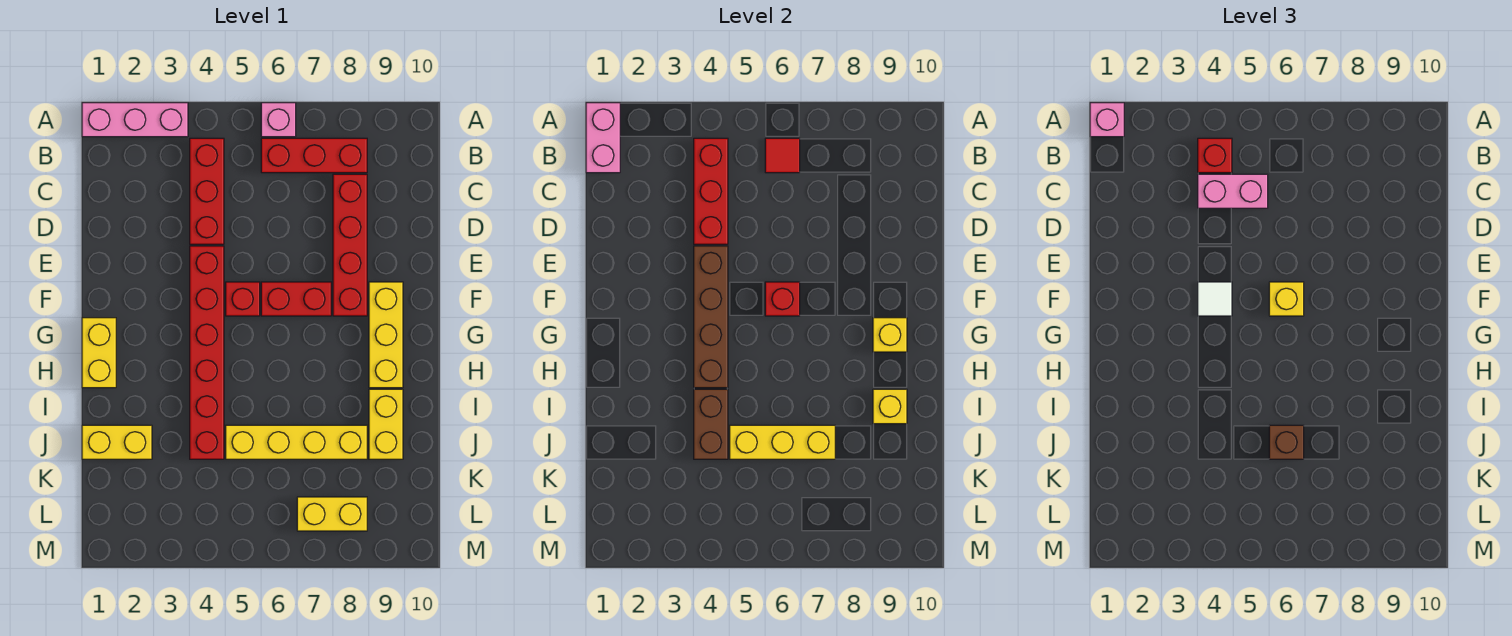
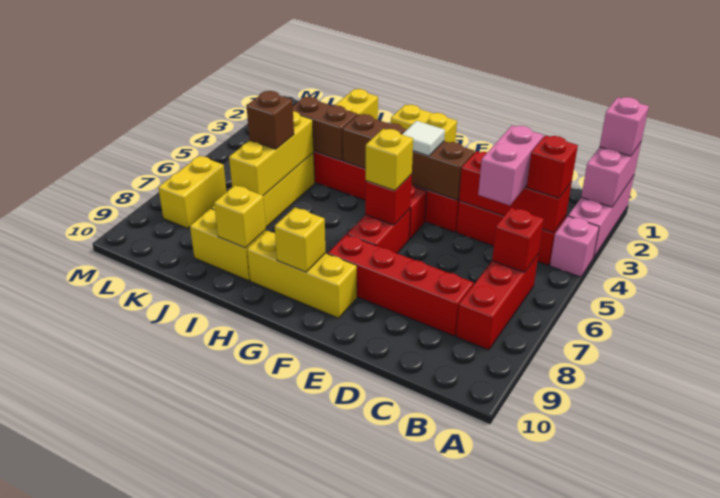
pink 1x2 brick [586,103,620,173] -> pink 1x2 brick turned to [581,142,641,207]
pink 1x1 brick [261,103,296,137] -> pink 1x1 brick moved to [550,216,599,277]
red 1x1 tile [765,138,800,173] -> red 1x1 brick [492,208,544,272]

